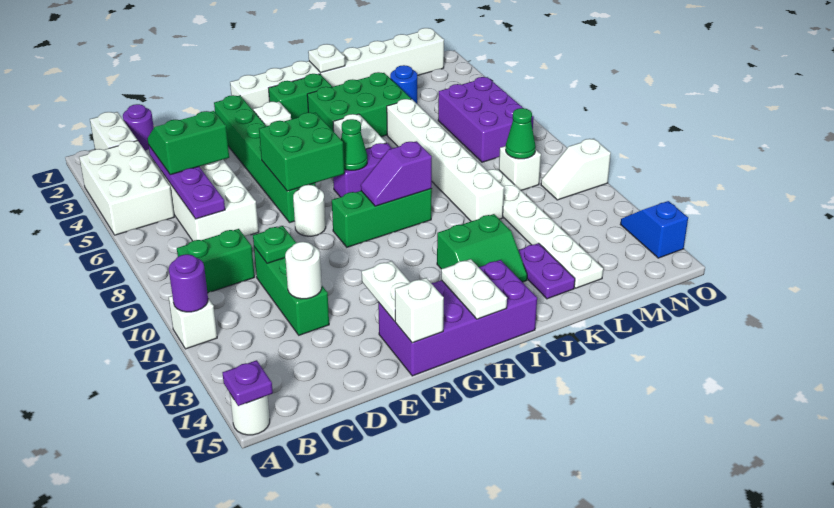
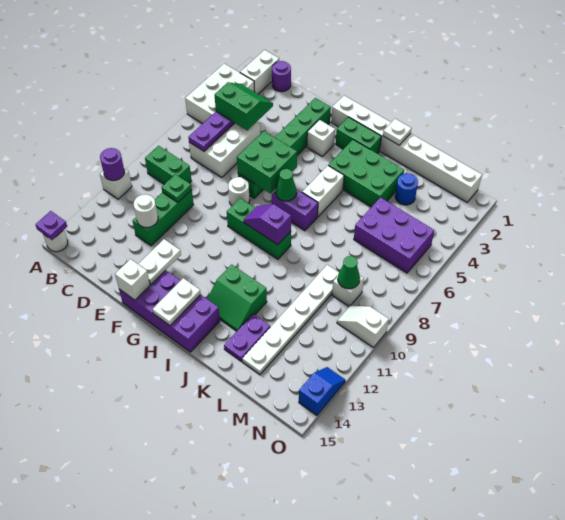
white 1x6 brick [387,99,504,221] -> none
purple 2x3 brick [438,77,534,162] -> purple 2x3 brick turned to [354,197,434,273]

